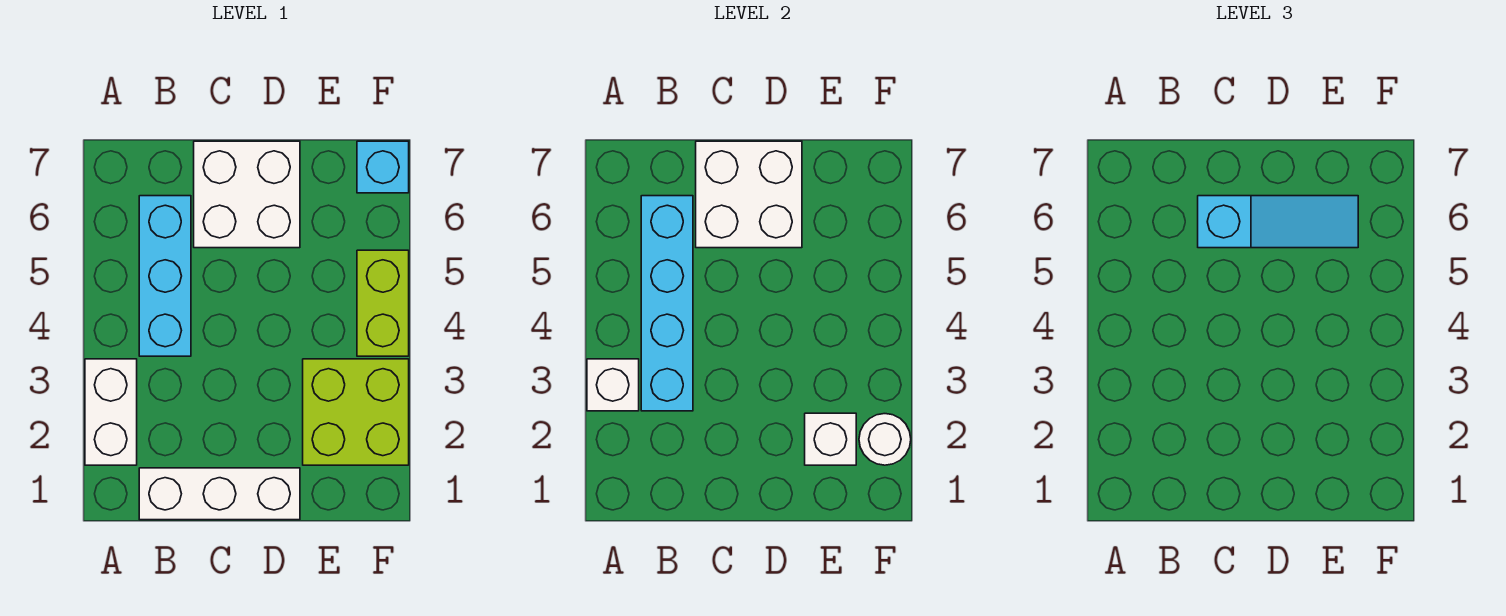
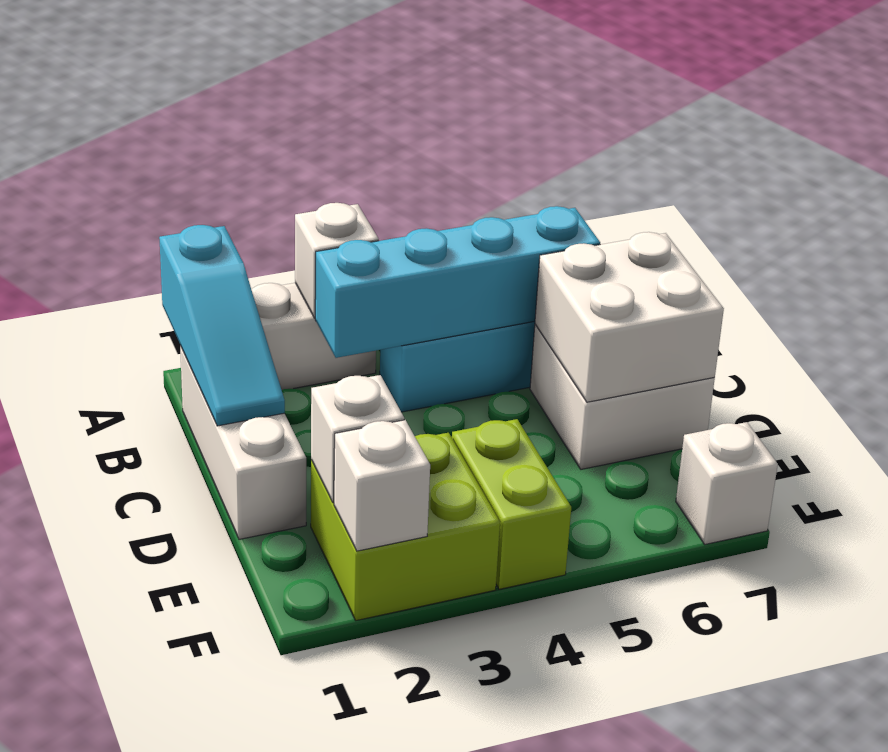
cyan 1x3 slope [1198,196,1358,248] -> cyan 1x3 slope moved to [159,225,285,426]
white 1x1 round brick [859,414,911,465] -> white 1x1 brick [334,420,430,551]
lime 1x2 brick [357,250,409,356] -> lime 1x2 brick turned to [452,419,571,589]
cyan 1x1 brick [357,141,409,193] -> white 1x1 brick [676,422,778,544]

